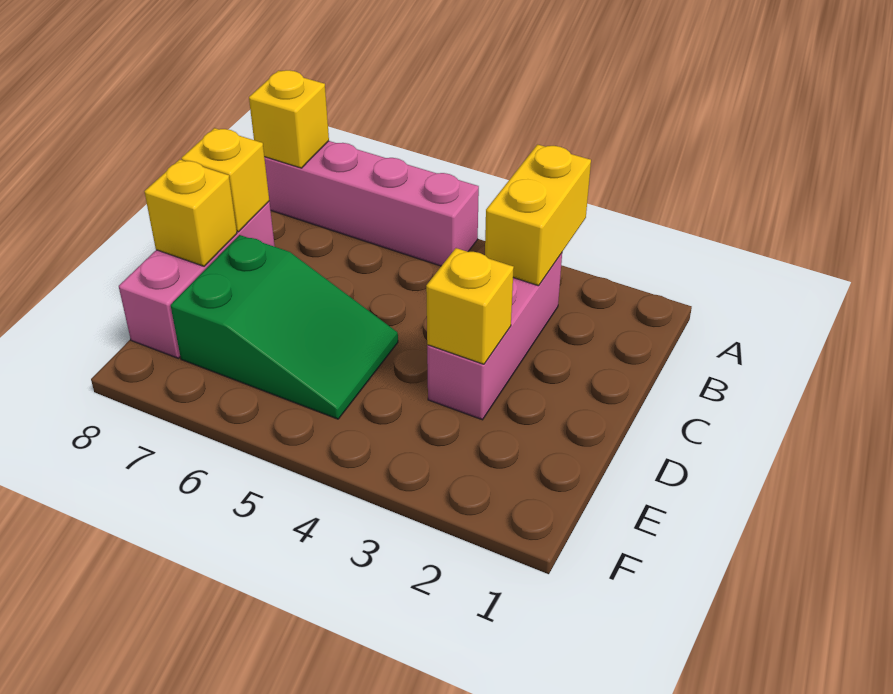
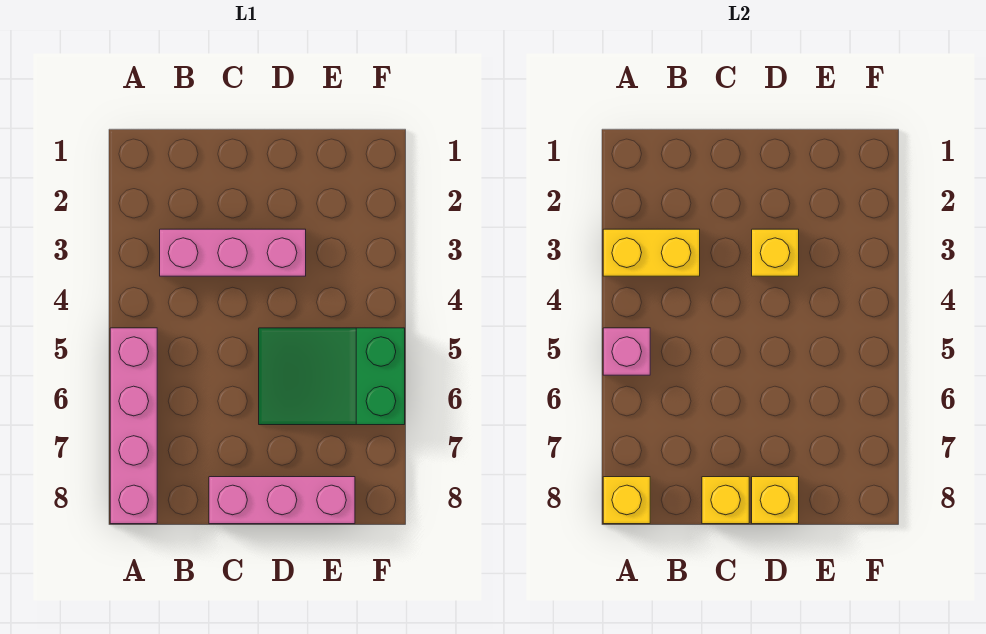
none -> pink 1x1 brick [603,328,650,375]
green 2x3 slope [171,235,398,419] -> green 2x3 slope turned to [259,328,405,425]

